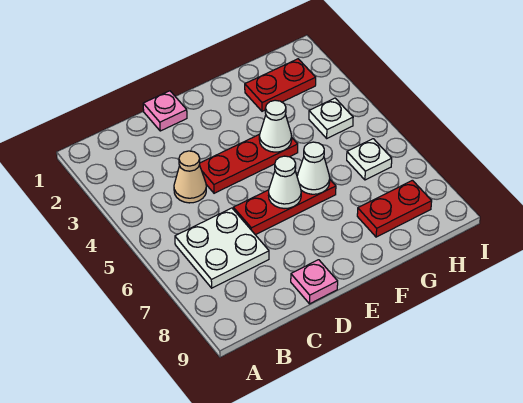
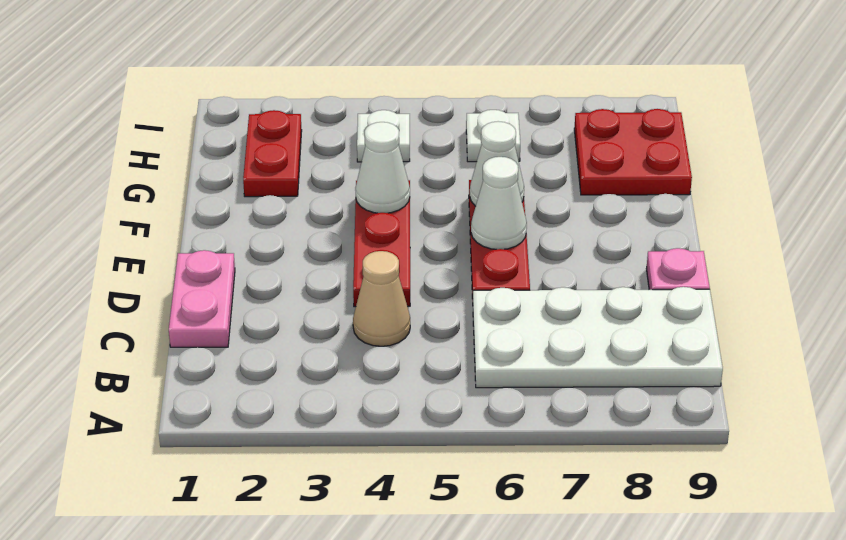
white 2x2 plate [175,208,269,288] -> white 2x4 plate [473,287,723,388]
pink 1x1 plate [143,91,187,131] -> pink 1x2 plate [169,250,235,347]
red 1x2 plate [357,180,432,237] -> red 2x2 plate [574,109,692,195]

